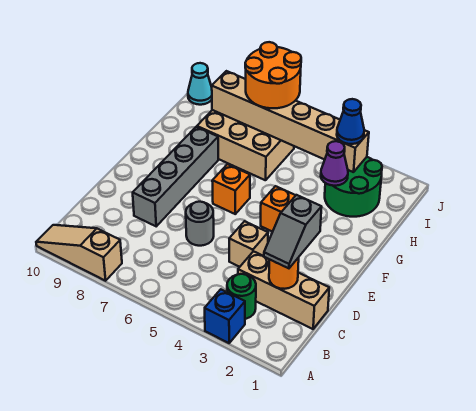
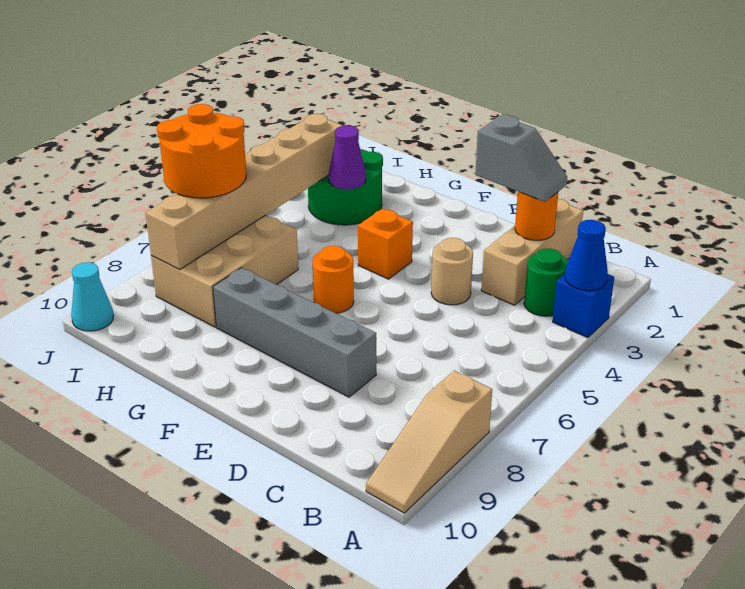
tan 1x1 brick [229,221,268,267] -> tan 1x1 round brick [431,238,473,305]
grey 1x1 round brick [186,202,214,246] -> none
orange 1x1 brick [212,164,250,214] -> orange 1x1 round brick [313,246,354,313]
blue 1x1 cone [337,99,364,144] -> blue 1x1 cone moved to [565,220,608,291]

